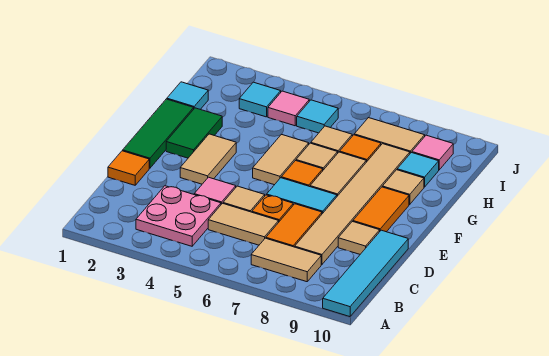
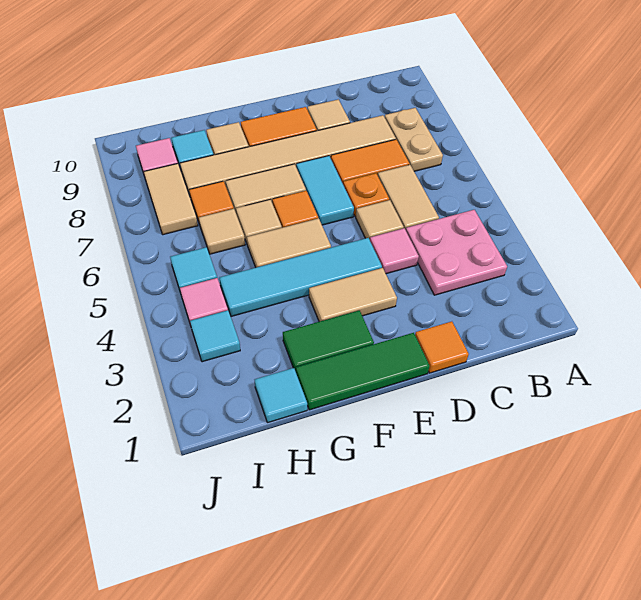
cyan 1x4 tile [323,230,408,317] -> cyan 1x4 tile moved to [220,238,382,316]
tan 1x2 tile [251,238,321,282] -> tan 1x2 plate [385,108,443,171]

